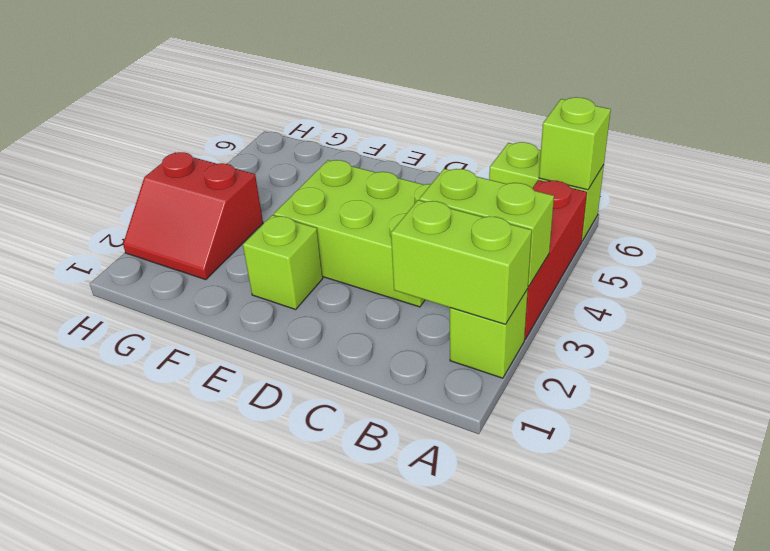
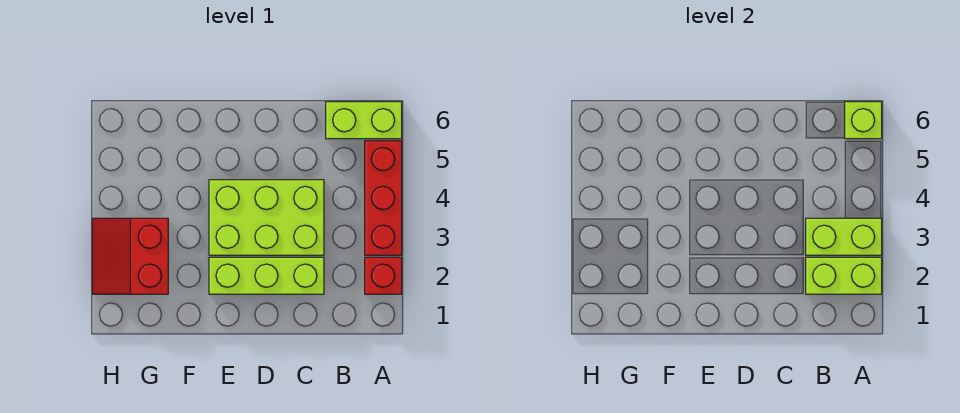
lime 1x1 brick [450,289,528,378] -> red 1x1 brick [365,257,402,294]
lime 1x1 brick [243,215,323,309] -> lime 1x3 brick [209,257,324,294]
red 2x2 slope [123,152,263,280] -> red 2x2 slope turned to [92,218,168,294]

